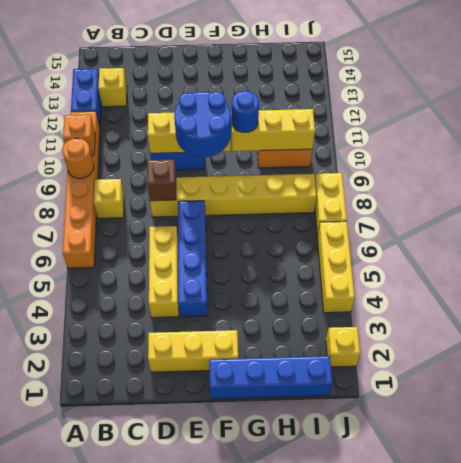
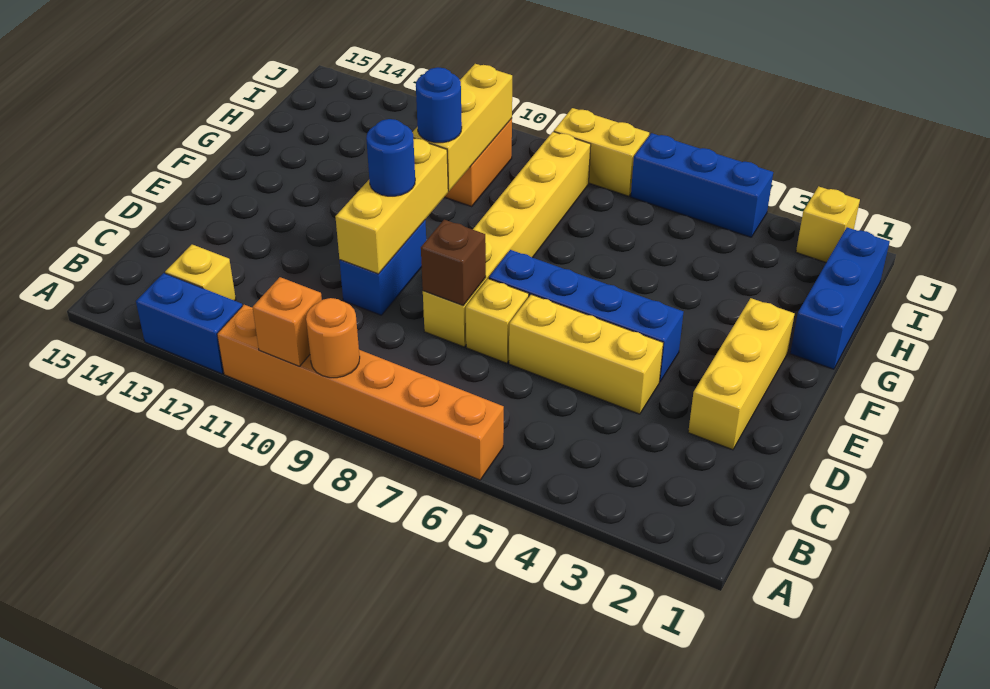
yellow 1x1 brick [94,179,124,218] -> yellow 1x1 brick moved to [466,279,529,363]
blue 2x2 round brick [174,92,231,157] -> blue 1x1 round brick [366,119,415,196]
blue 1x4 brick [209,356,332,399] -> blue 1x3 brick [790,227,890,369]
yellow 1x3 brick [317,221,355,313] -> blue 1x3 brick [631,133,773,237]

